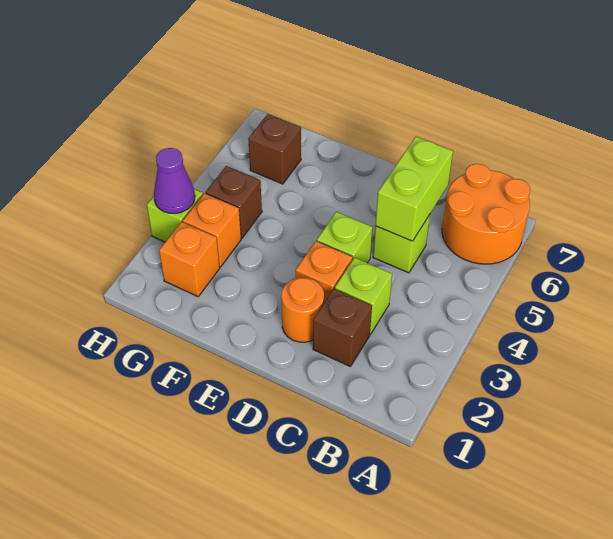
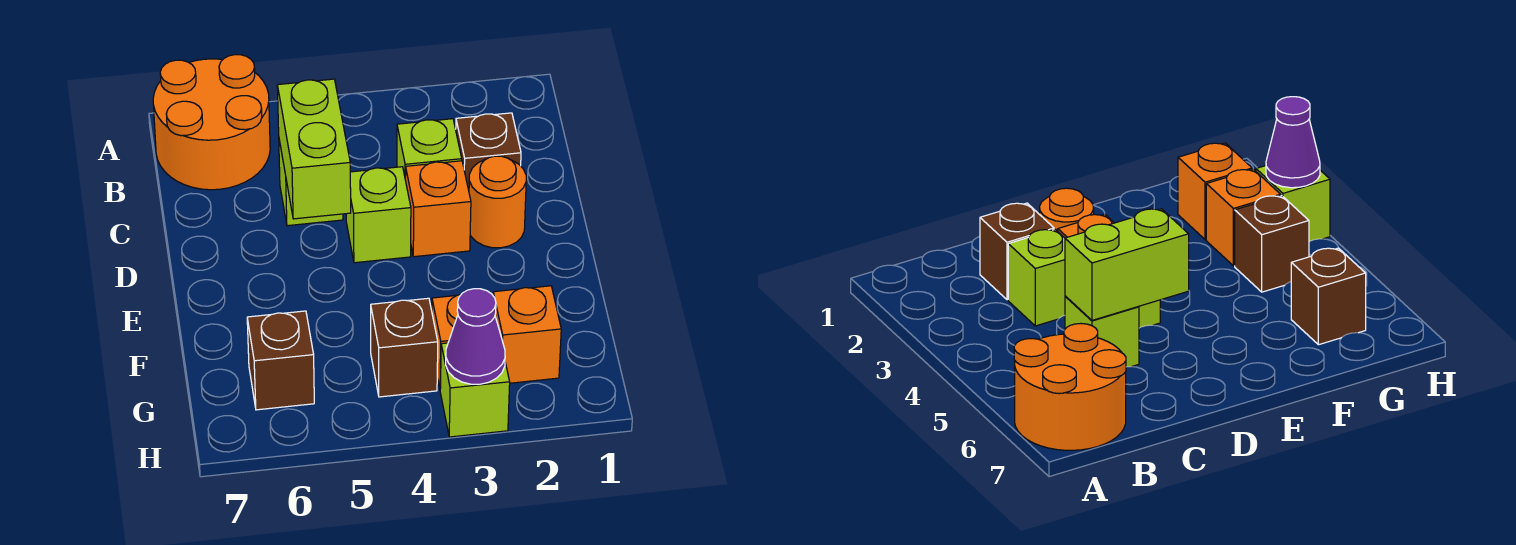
lime 1x2 brick [375,137,453,241] -> lime 1x2 brick turned to [277,79,351,219]

